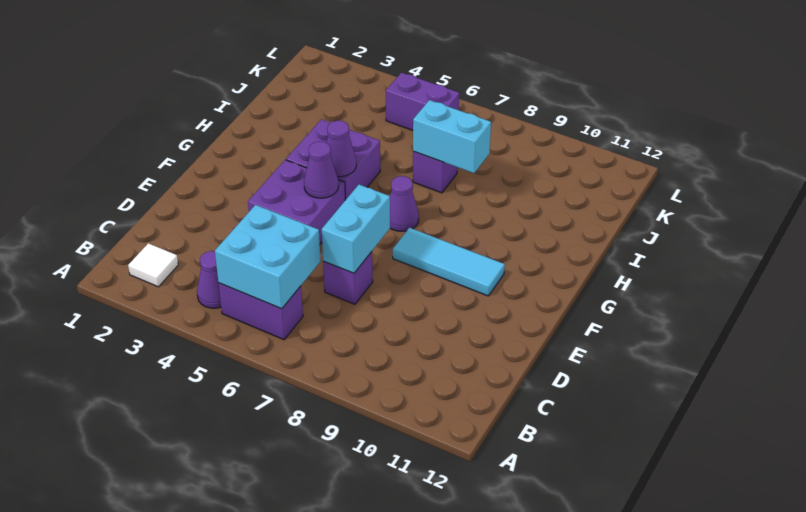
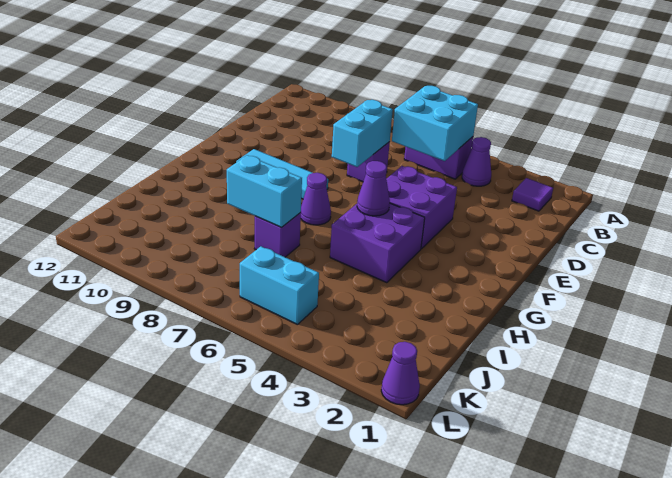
white 1x1 tile [128,243,178,287] -> purple 1x1 tile [512,178,553,211]
purple 1x1 cone [304,141,338,198] -> purple 1x1 cone moved to [381,342,420,405]
purple 1x2 brick [386,73,459,130] -> cyan 1x2 brick [240,246,319,325]

